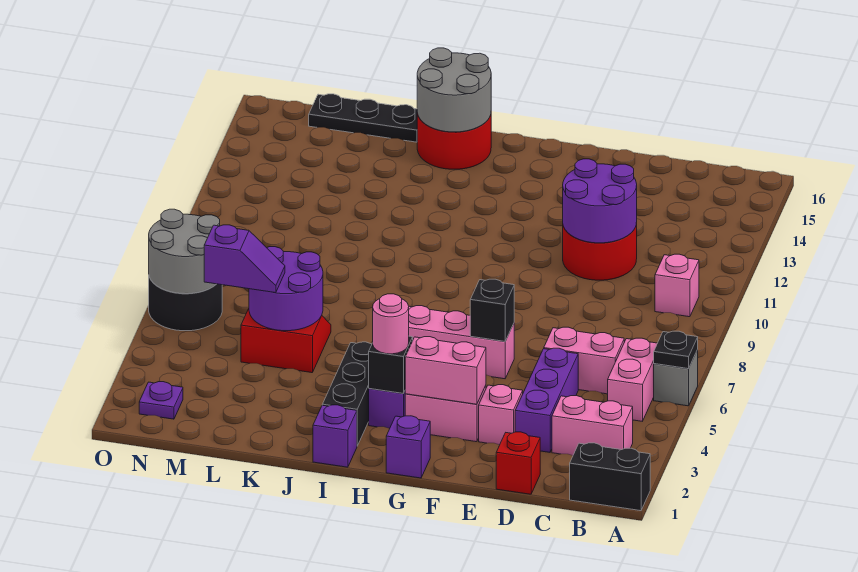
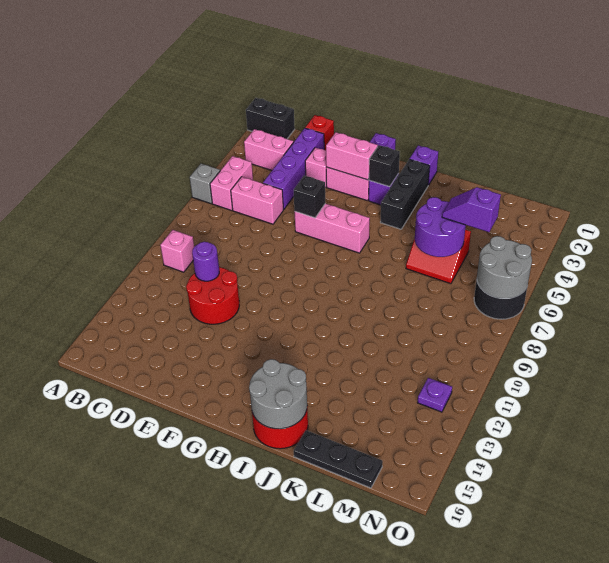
black 1x1 plate [654,331,698,369] -> none
purple 1x3 brick [515,348,578,452] -> purple 1x4 brick [263,128,324,209]
purple 2x2 round brick [563,159,637,243] -> purple 1x1 round brick [192,242,219,281]
pink 1x1 round brick [373,294,409,354] -> none
purple 1x1 plate [139,382,183,419] -> purple 1x1 plate moved to [418,378,452,412]

